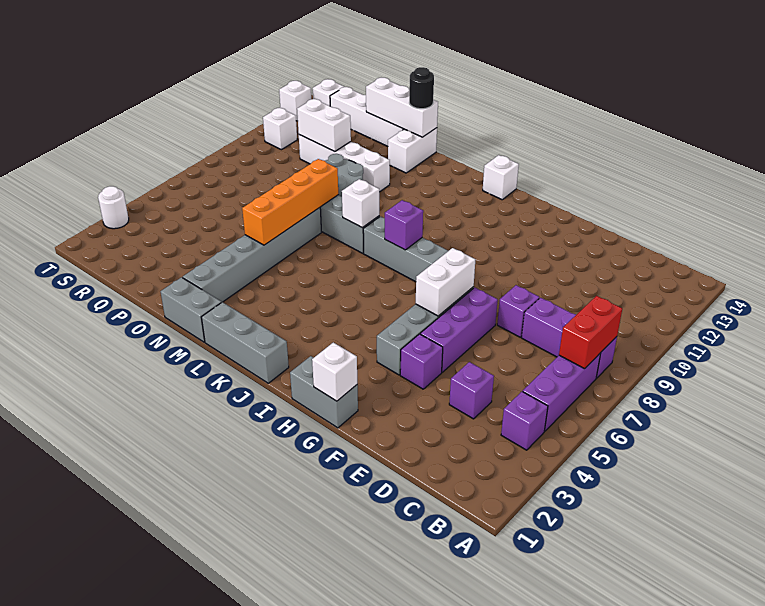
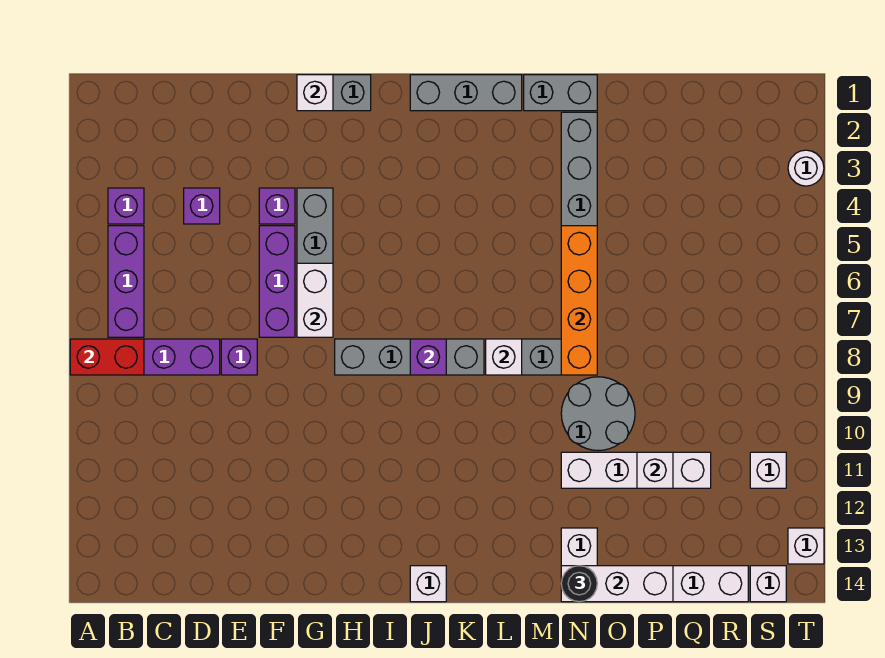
red 1x2 brick [559,296,622,369] -> red 1x2 brick turned to [70,339,144,375]
white 1x2 brick [297,99,351,152] -> white 1x1 brick [637,452,673,488]

